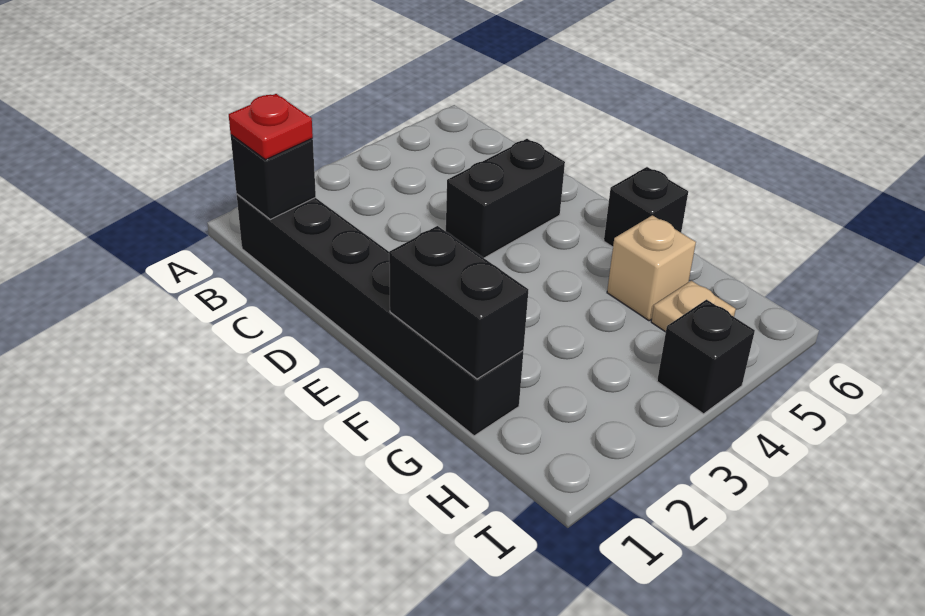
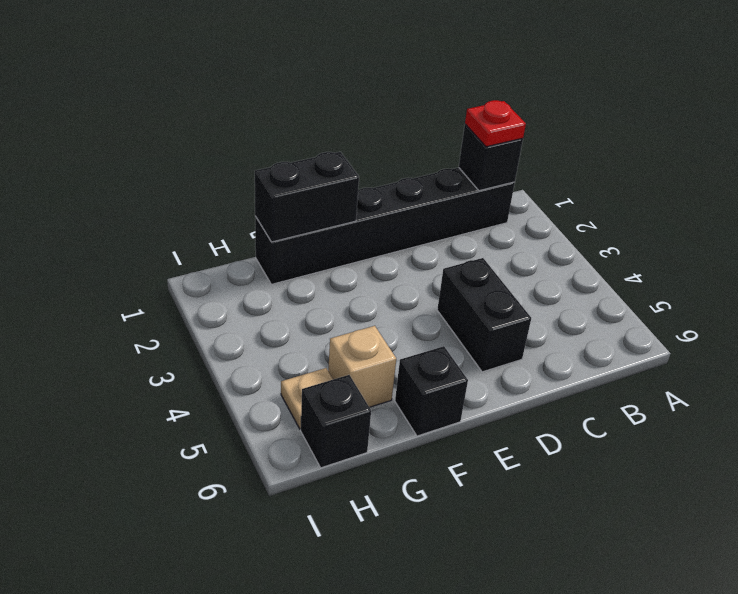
black 1x1 brick [657,300,755,414] -> black 1x1 brick moved to [301,375,371,468]

